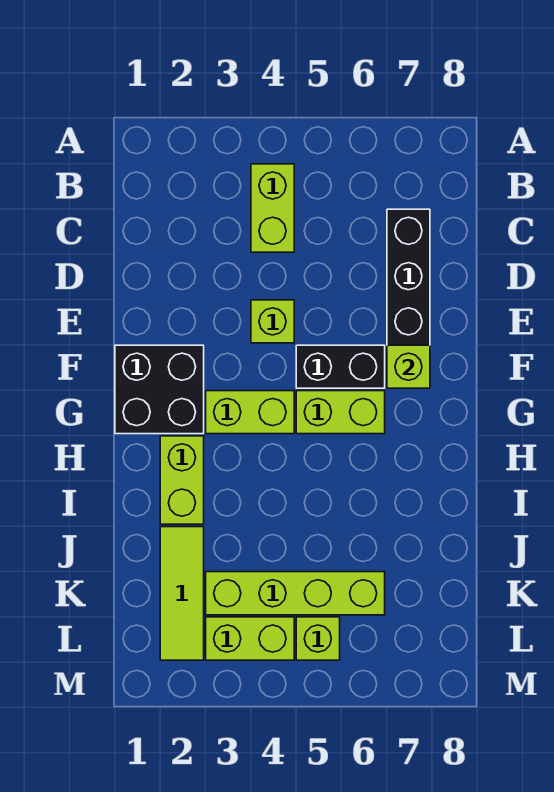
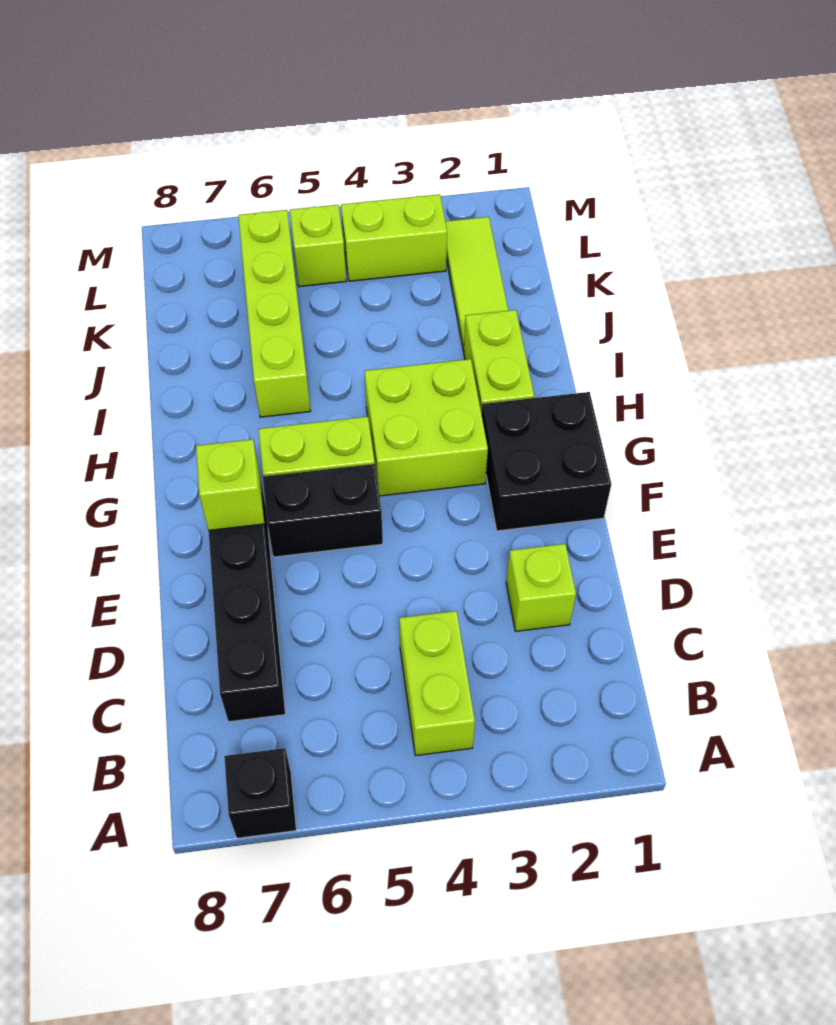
none -> black 1x1 brick [224,748,296,838]
lime 1x1 brick [251,300,294,343] -> lime 1x1 brick moved to [506,544,576,631]
lime 1x2 brick [206,391,294,434] -> lime 2x2 brick [364,359,488,496]
lime 1x4 brick [206,572,385,615] -> lime 1x4 brick turned to [238,210,311,417]

